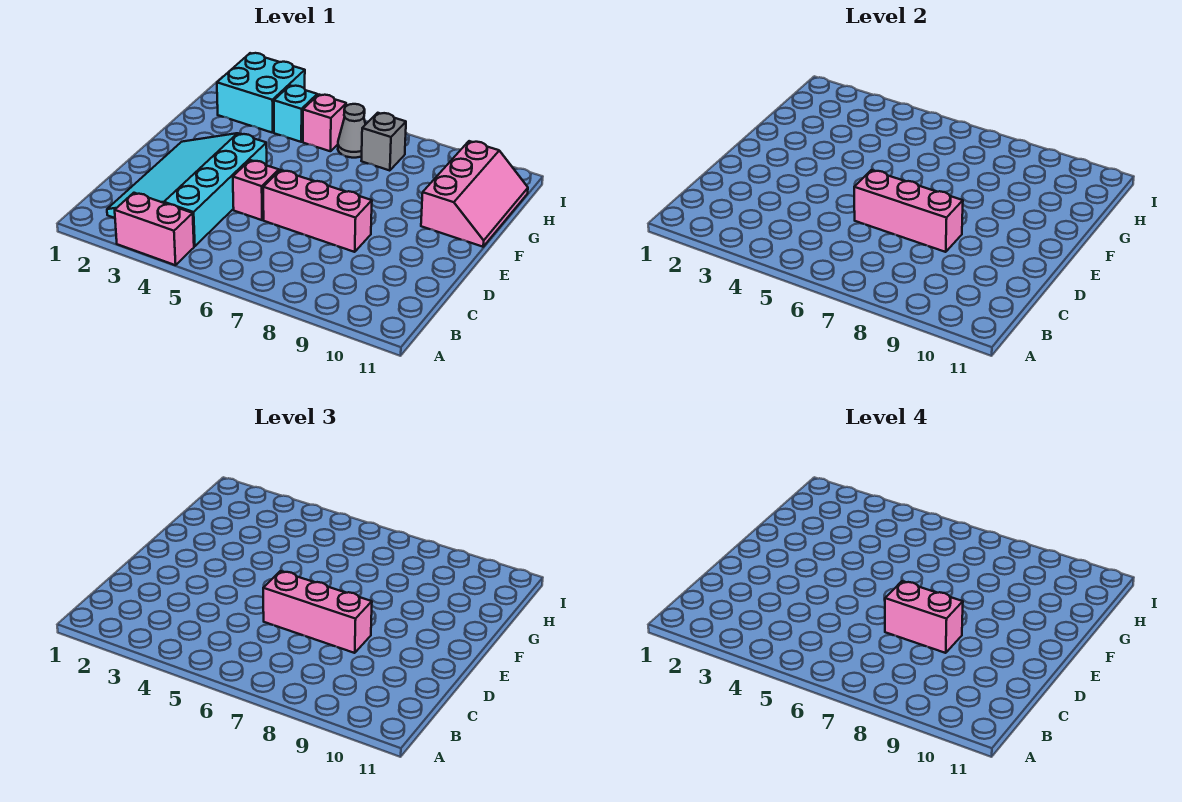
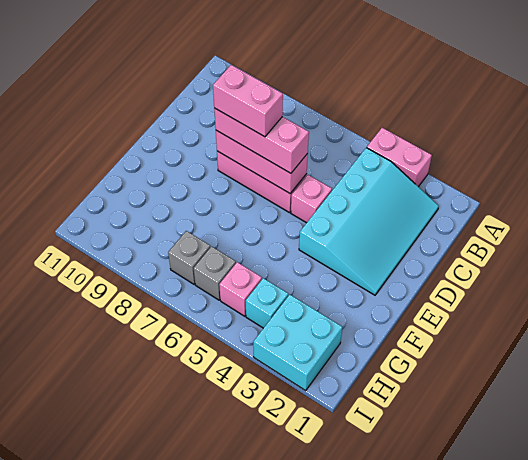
pink 2x3 slope [421,141,528,247] -> none
grey 1x1 cone [338,104,366,158] -> grey 1x1 brick [194,246,236,300]

